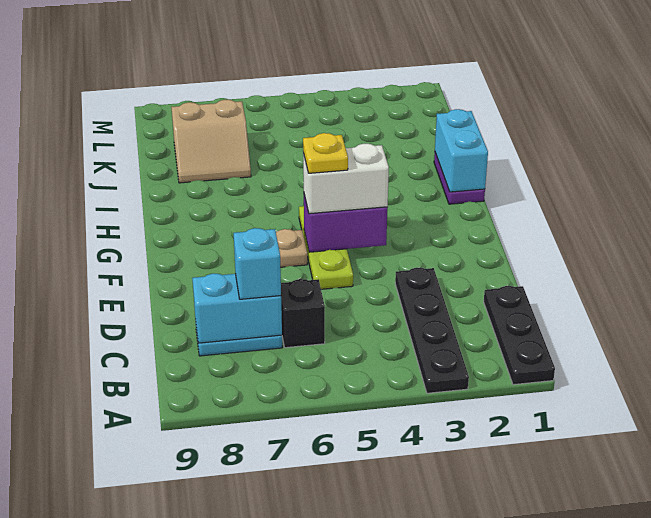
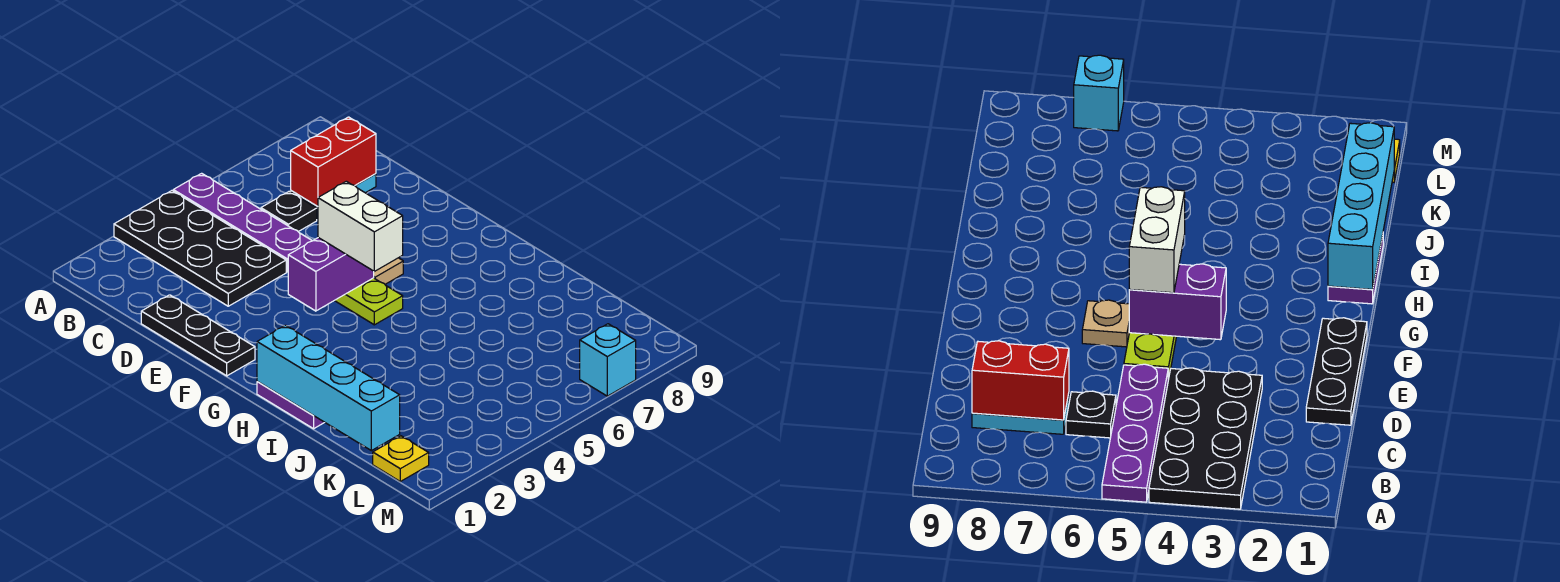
black 1x3 plate [484,286,555,385] -> black 1x3 plate moved to [141,295,255,376]
black 1x4 plate [395,268,469,393] -> black 2x4 plate [114,191,286,306]
none -> purple 1x4 plate [173,173,312,272]
black 1x1 brick [281,279,325,348] -> black 1x1 plate [261,192,317,232]
cyan 1x2 brick [192,273,282,343] -> red 1x2 brick [291,117,376,206]
cyan 1x1 brick [234,228,281,299] -> cyan 1x1 brick moved to [580,324,636,396]
white 1x2 brick [303,144,389,214] -> white 1x2 brick turned to [318,181,403,271]
yellow 1x1 plate [303,133,348,173] -> yellow 1x1 plate moved to [373,436,429,481]
cyan 1x2 brick [435,109,488,192] -> cyan 1x4 brick [257,325,400,451]
tan 2x2 slope [171,100,251,183] -> none

